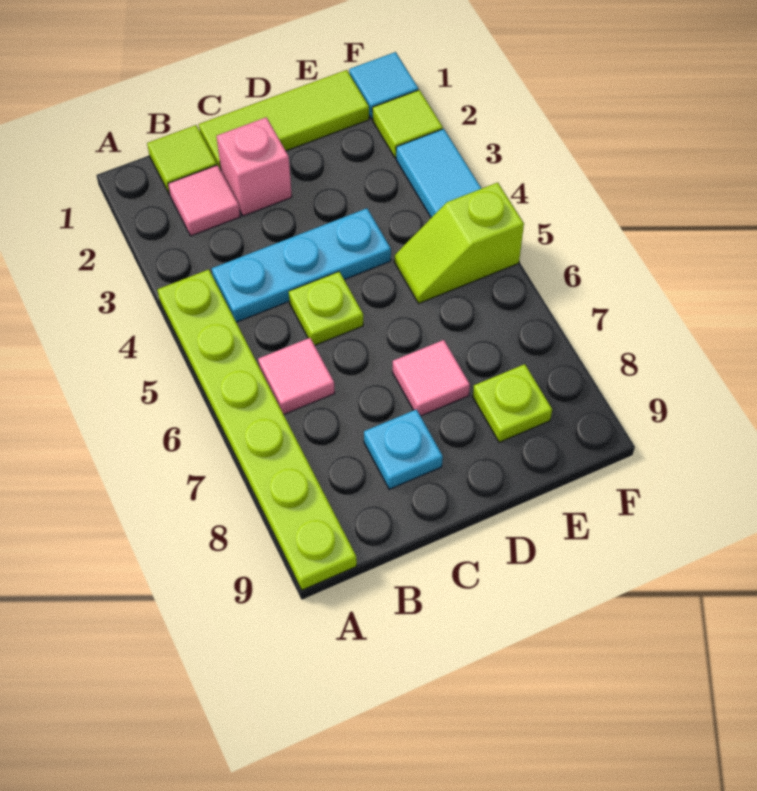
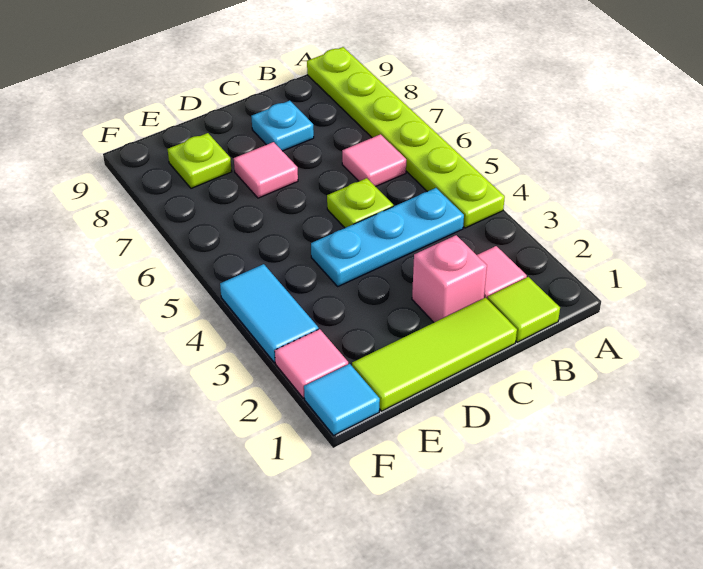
lime 1x2 slope [394,183,524,303] -> none
lime 1x1 tile [372,90,443,158] -> pink 1x1 tile [275,329,348,398]

